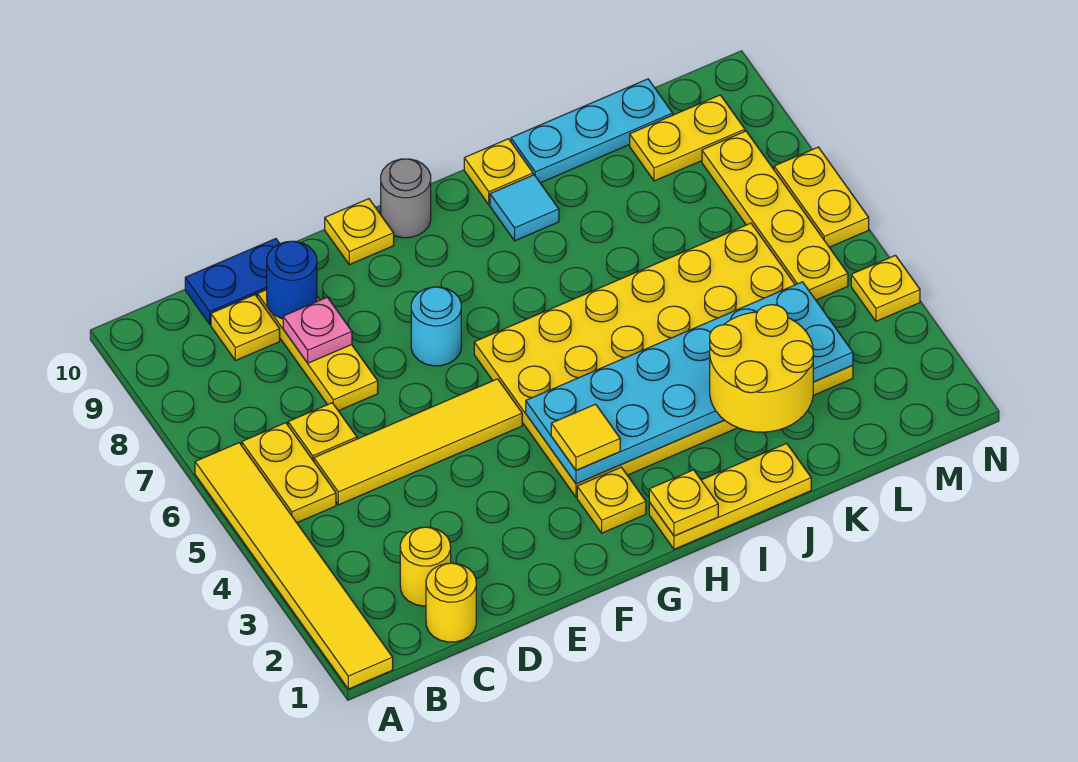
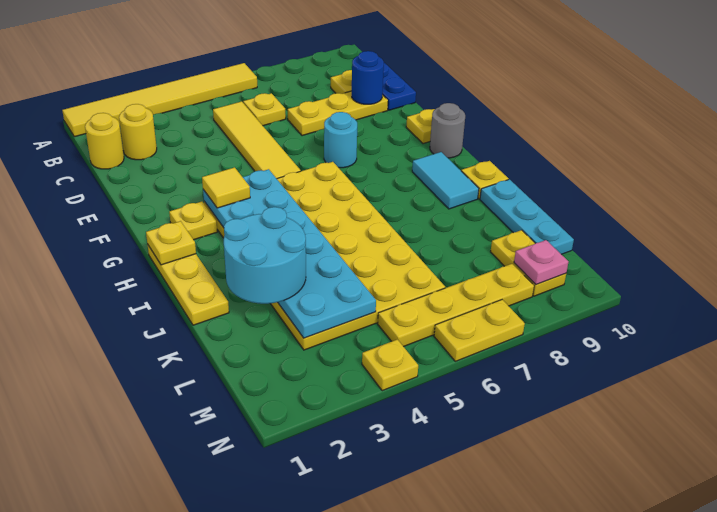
yellow 1x2 plate [242,423,336,523] -> none
pink 1x1 plate [283,297,352,363] -> pink 1x1 plate moved to [514,240,568,285]
cyan 1x1 tile [490,175,559,241] -> cyan 1x2 tile [412,152,479,209]
yellow 2x2 round brick [710,305,813,432] -> cyan 2x2 round brick [224,207,306,304]

